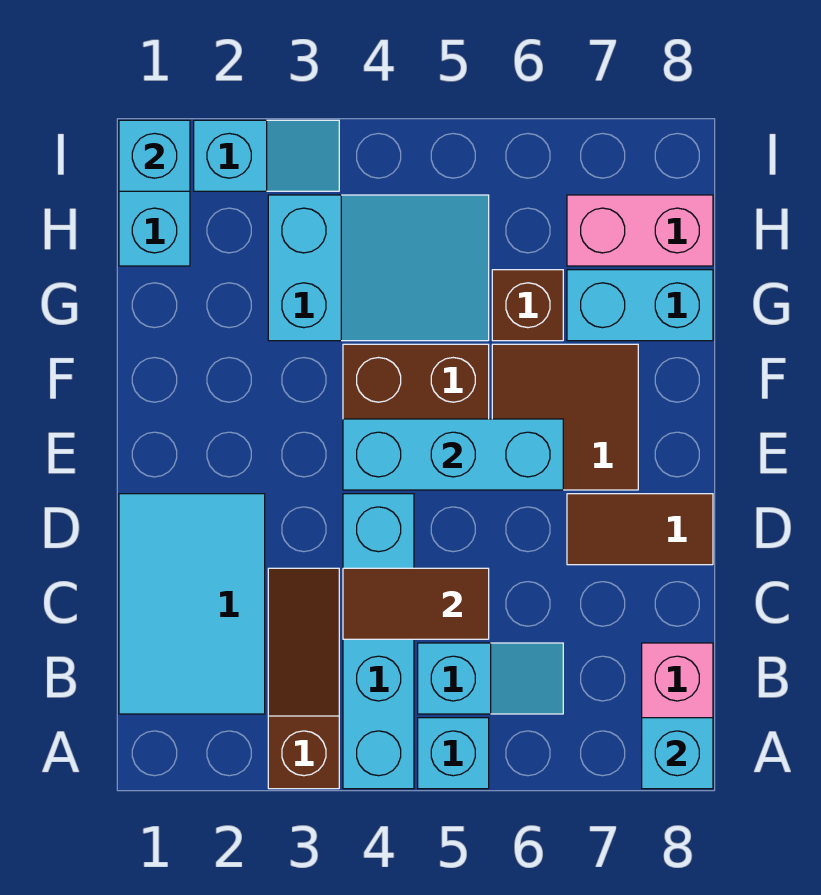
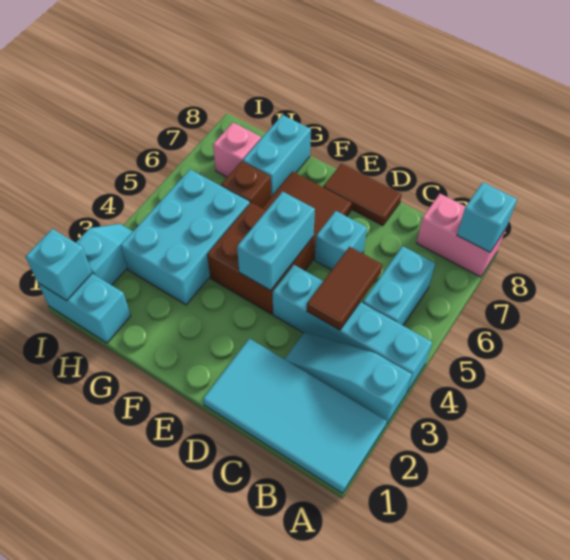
brown 1x3 slope [268,568,339,789] -> cyan 1x3 slope [285,332,412,425]
cyan 1x1 brick [418,718,489,789] -> cyan 1x1 brick moved to [315,211,367,270]
cyan 2x3 tile [119,494,265,714] -> cyan 2x4 tile [203,339,387,493]
cyan 1x2 slope [418,643,563,714] -> cyan 1x2 brick [363,246,435,325]
brown 1x2 tile [567,494,713,565] -> brown 1x2 tile turned to [323,164,402,226]
cyan 1x3 brick [343,419,563,490] -> cyan 1x2 brick [237,192,315,291]
cyan 2x3 slope [268,195,489,341] -> cyan 2x3 brick [121,169,250,305]
pink 1x2 brick [567,195,713,266] -> pink 1x1 brick [213,123,261,177]

